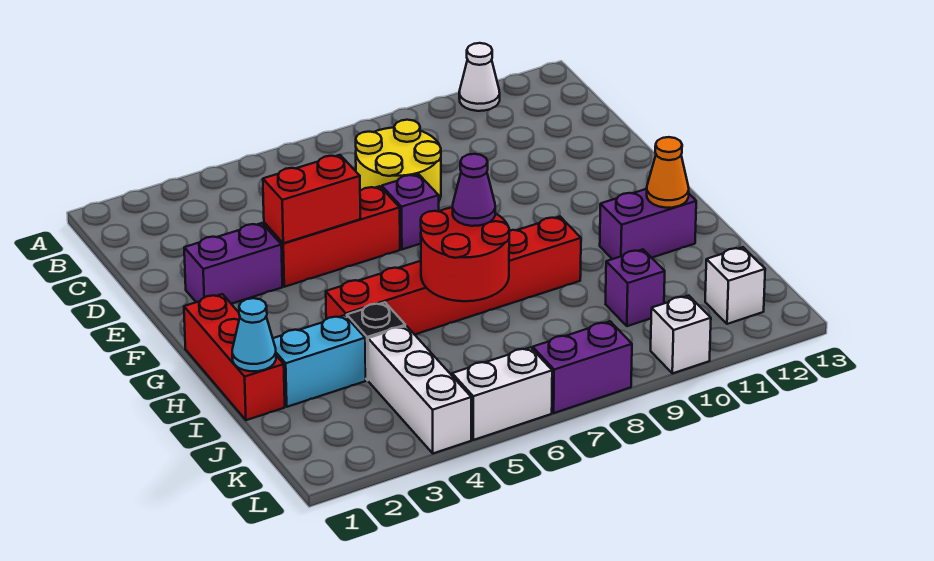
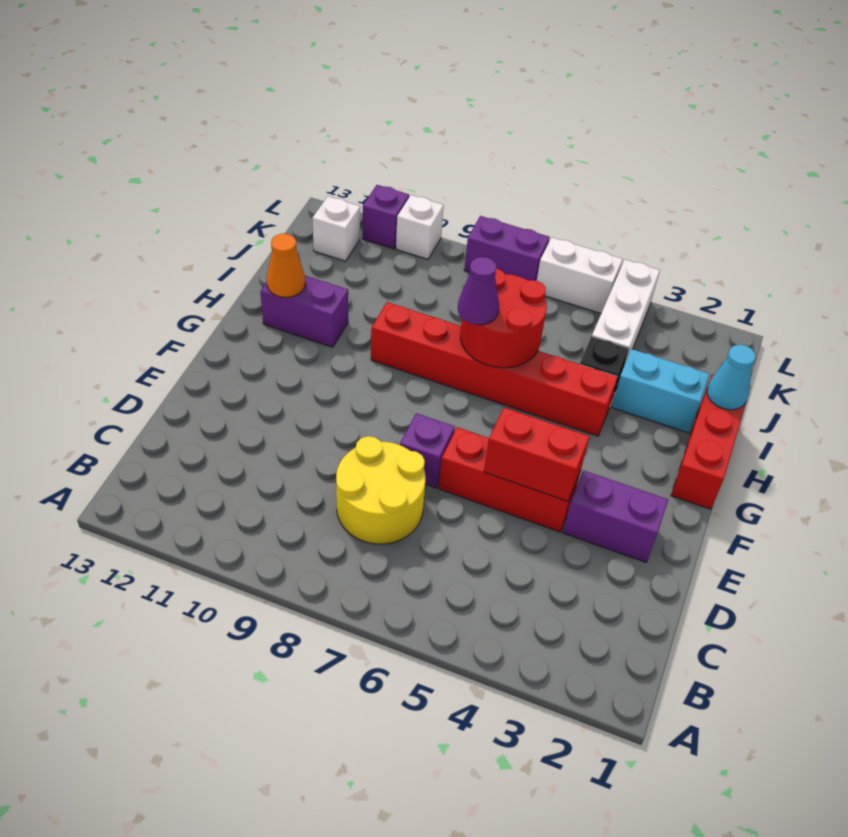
white 1x1 cone [459,43,500,111] -> none
purple 1x1 brick [606,249,665,326] -> purple 1x1 brick moved to [362,185,409,249]

